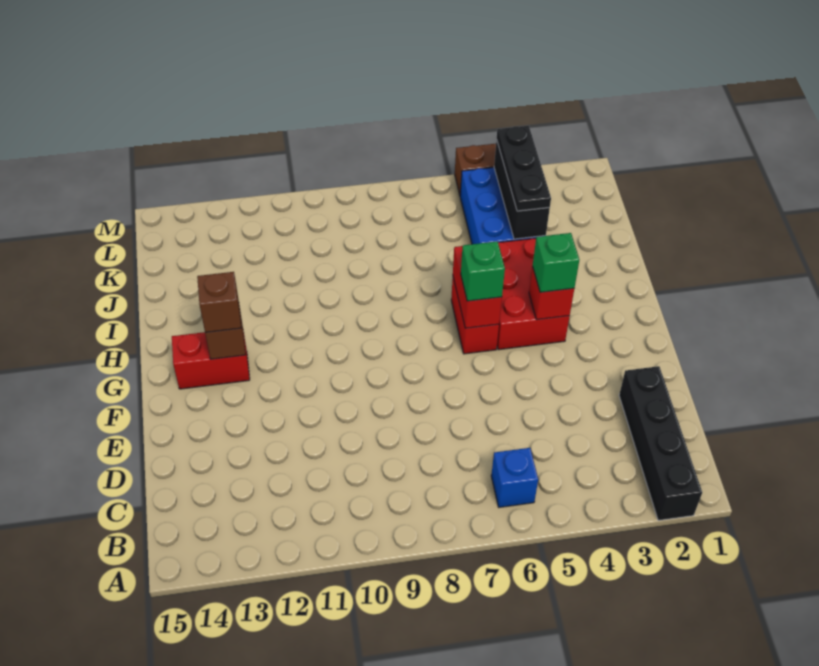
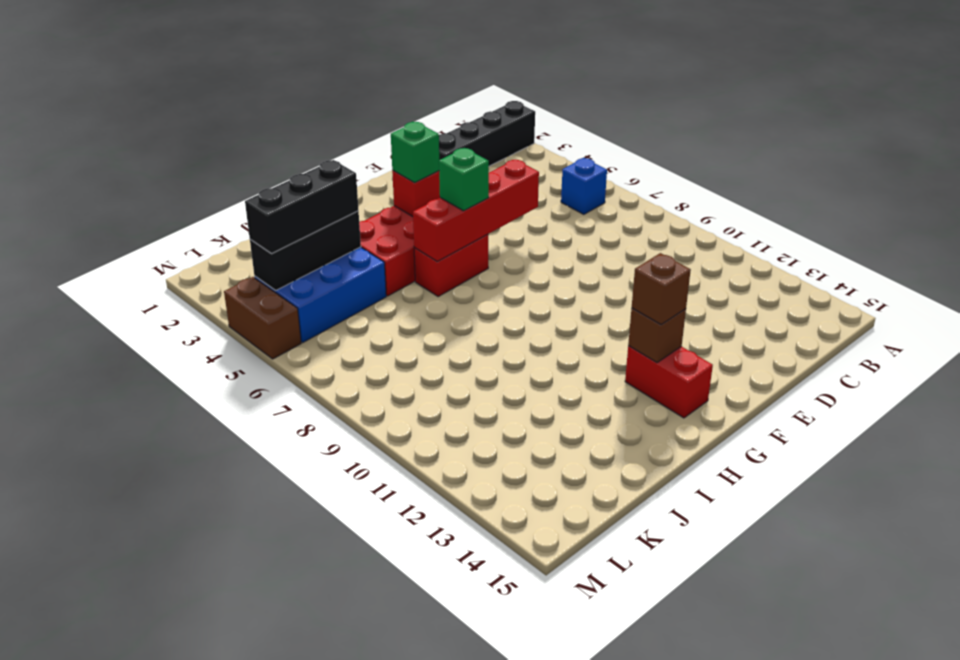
red 1x2 brick [453,246,502,328] -> red 1x4 brick [413,160,539,262]
black 1x3 plate [497,126,551,211] -> black 1x3 brick [245,160,359,254]

